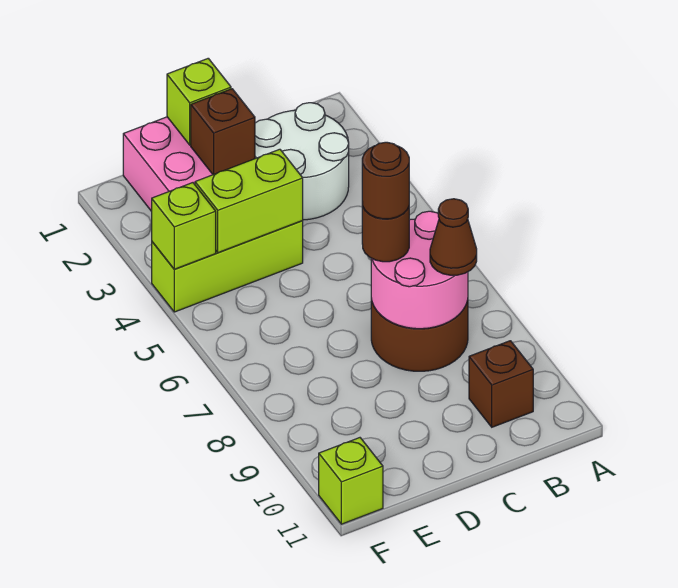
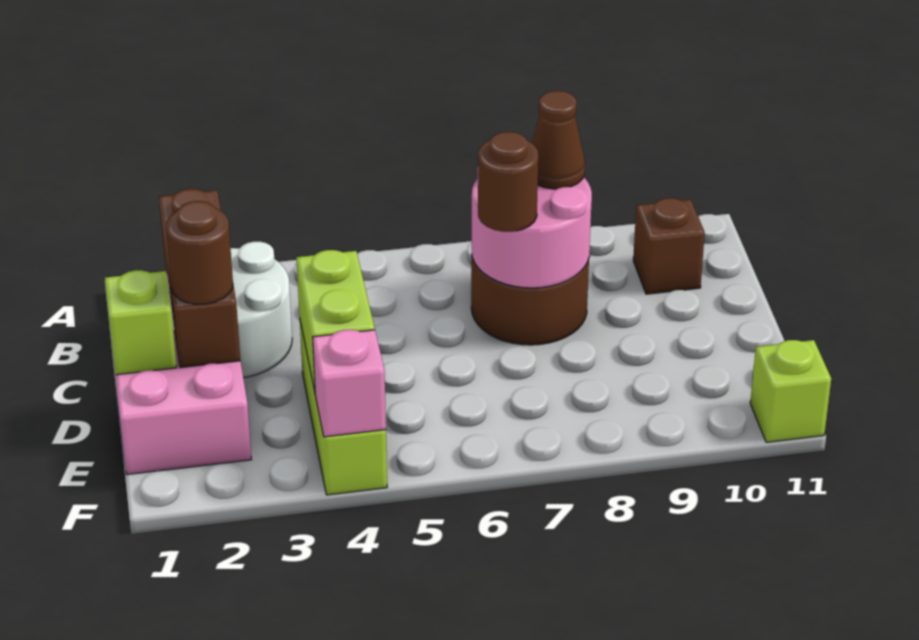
brown 1x1 round brick [362,142,409,219] -> brown 1x1 round brick moved to [166,201,233,304]
brown 1x1 brick [191,89,255,175] -> brown 1x3 brick [159,189,240,368]
lime 1x1 brick [152,183,216,269] -> pink 1x1 brick [313,330,386,437]

